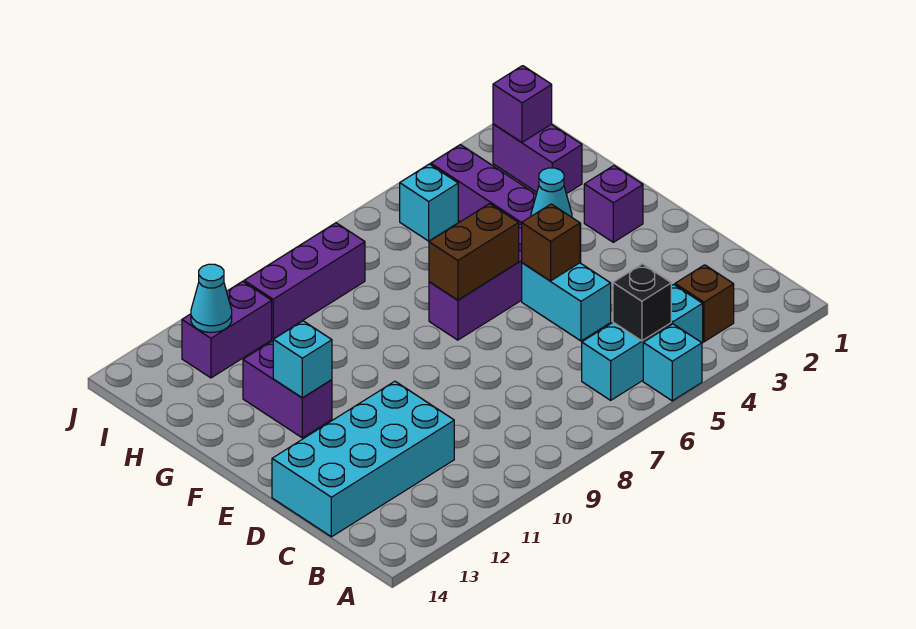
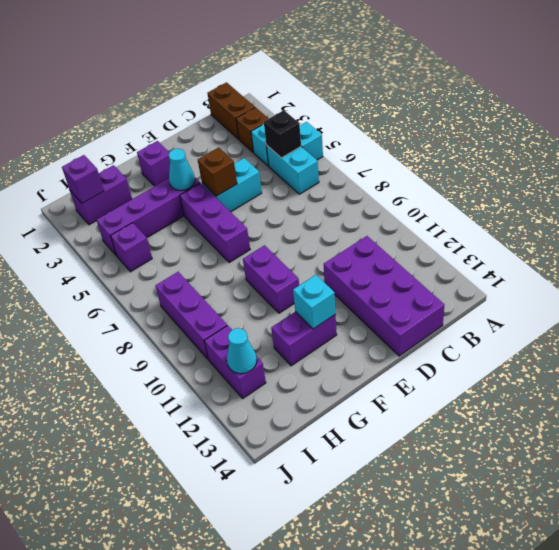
cyan 2x4 brick [272,381,454,537] -> purple 2x4 brick [324,236,444,356]
brown 1x2 brick [429,204,519,300] -> brown 1x2 brick moved to [207,82,255,139]
none -> purple 1x2 brick [243,245,299,313]
cyan 1x1 brick [400,164,458,241] -> purple 1x1 brick [111,223,152,272]

